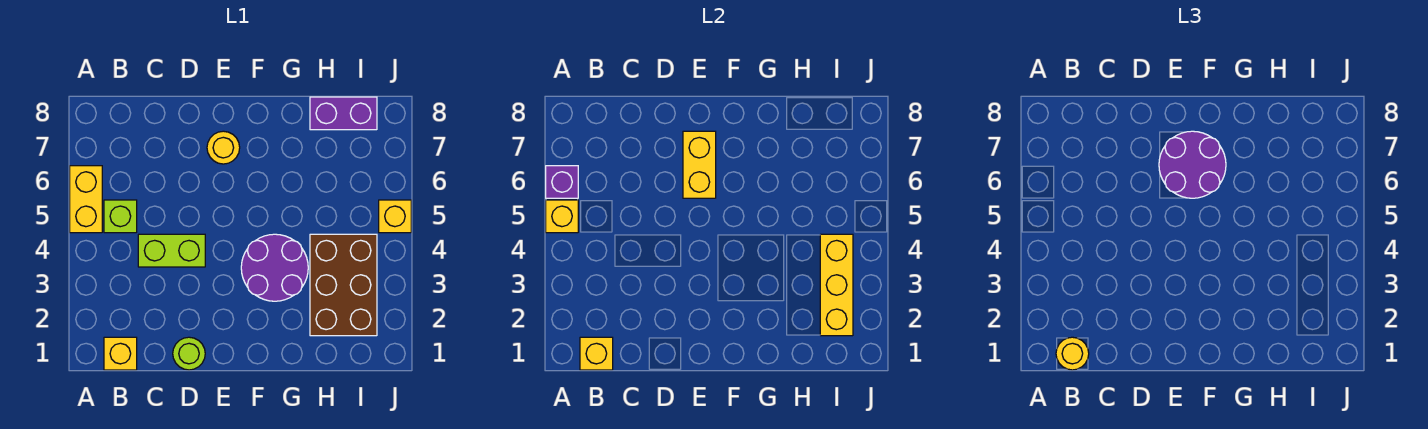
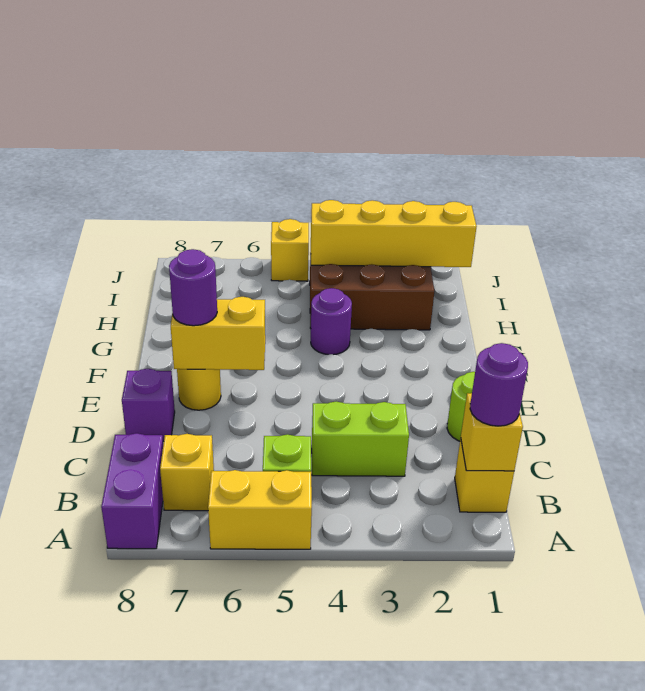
yellow 1x1 brick [546,200,578,233] -> yellow 1x1 brick moved to [160,434,214,511]
purple 1x1 brick [546,166,578,198] -> purple 1x1 brick moved to [122,369,175,441]
yellow 1x1 round brick [1056,337,1089,370] -> purple 1x1 round brick [470,343,528,426]
lime 1x2 brick [138,234,205,267] -> lime 1x2 brick turned to [312,402,409,476]
purple 2x2 round brick [1159,131,1226,198] -> purple 1x1 round brick [169,249,217,326]
purple 2x2 round brick [241,234,308,301] -> purple 1x1 round brick [311,288,352,355]
purple 1x2 brick [310,97,377,130] -> purple 1x2 brick moved to [101,433,163,549]
yellow 1x3 brick [820,234,853,336] -> yellow 1x4 brick [311,200,477,267]

